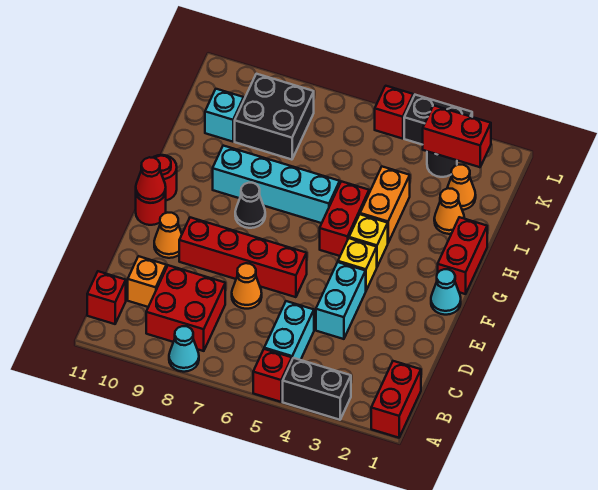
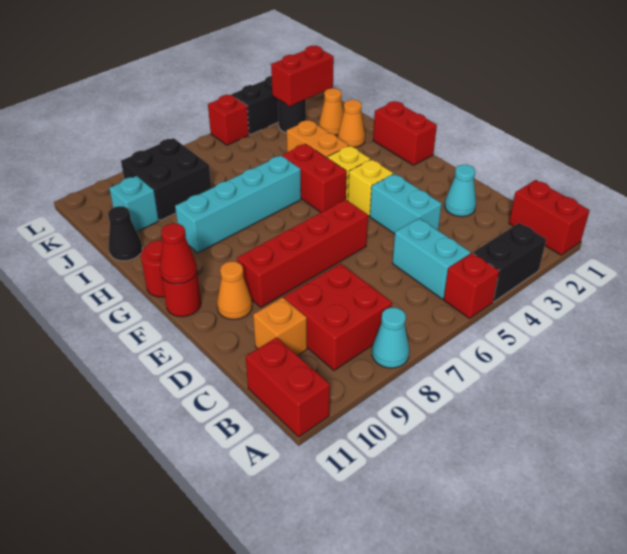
red 1x1 brick [87,271,126,324] -> red 1x2 brick [246,337,330,437]
orange 1x1 cone [232,263,262,309] -> none
cyan 1x1 cone [431,269,461,315] -> cyan 1x1 cone moved to [445,165,476,217]
black 1x1 cone [235,183,265,228] -> black 1x1 cone moved to [108,206,142,261]

